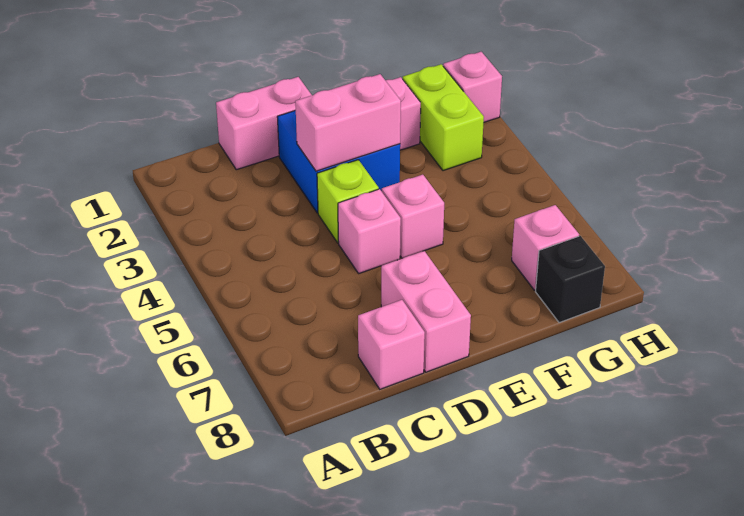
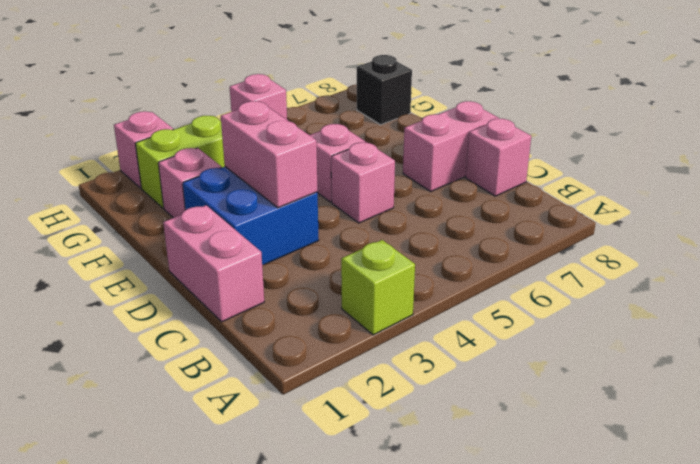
lime 1x1 brick [317,160,379,243] -> lime 1x1 brick moved to [341,240,415,335]
pink 1x1 brick [512,205,579,290] -> pink 1x1 brick moved to [230,74,287,120]

